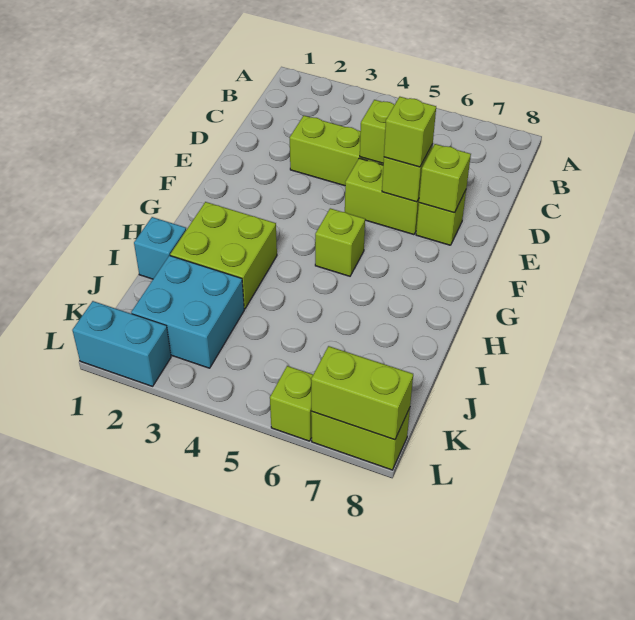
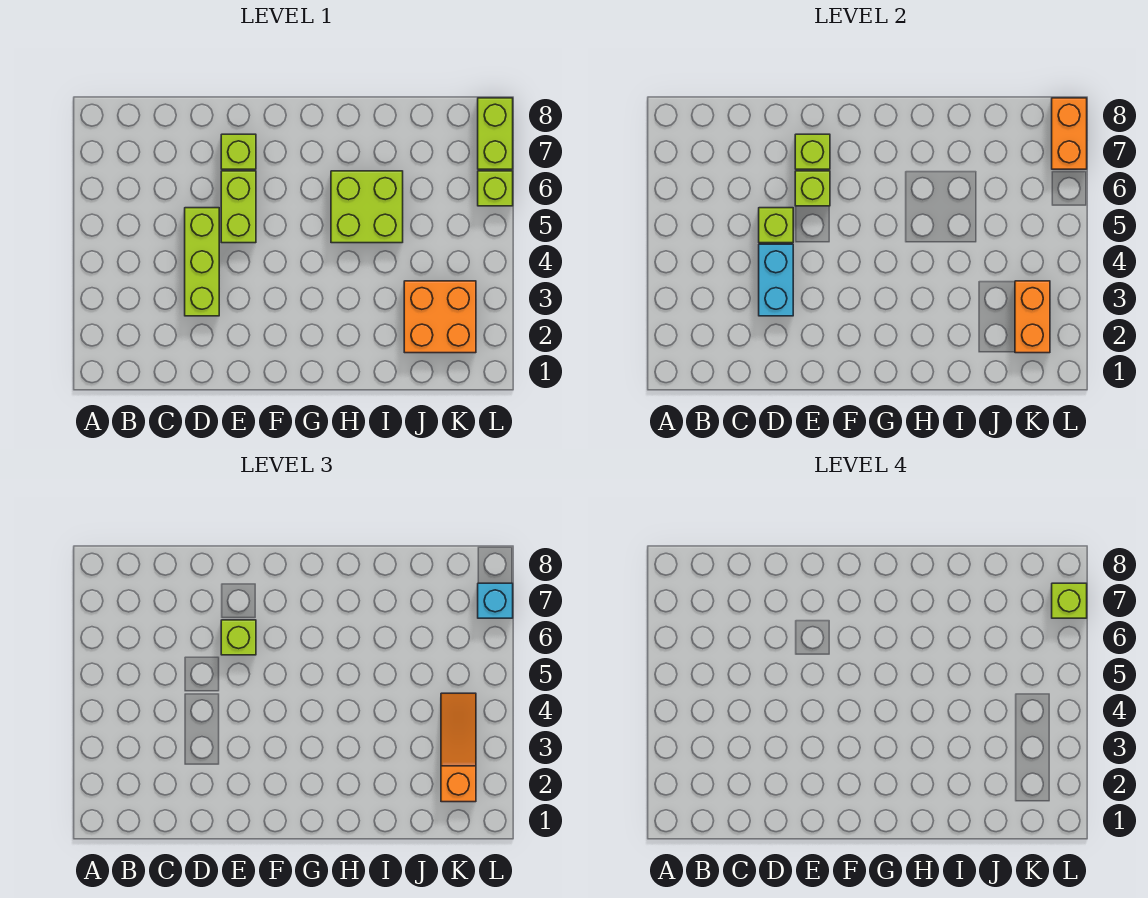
lime 1x1 brick [315,208,365,276] -> lime 1x1 brick moved to [1052,583,1087,618]
lime 2x2 brick [170,202,277,309] -> lime 2x2 brick moved to [331,171,403,243]
cyan 1x1 brick [134,217,186,279] -> cyan 1x1 brick moved to [478,583,513,618]
cyan 2x2 brick [131,256,244,368] -> orange 2x2 brick [404,281,476,353]
none -> orange 1x2 brick [1015,281,1050,353]
none -> orange 1x3 slope [441,693,476,802]
cyan 1x2 brick [72,301,171,386] -> cyan 1x2 brick moved to [759,244,793,316]
lime 1x2 brick [311,346,413,440] -> orange 1x2 brick [1052,98,1087,169]

